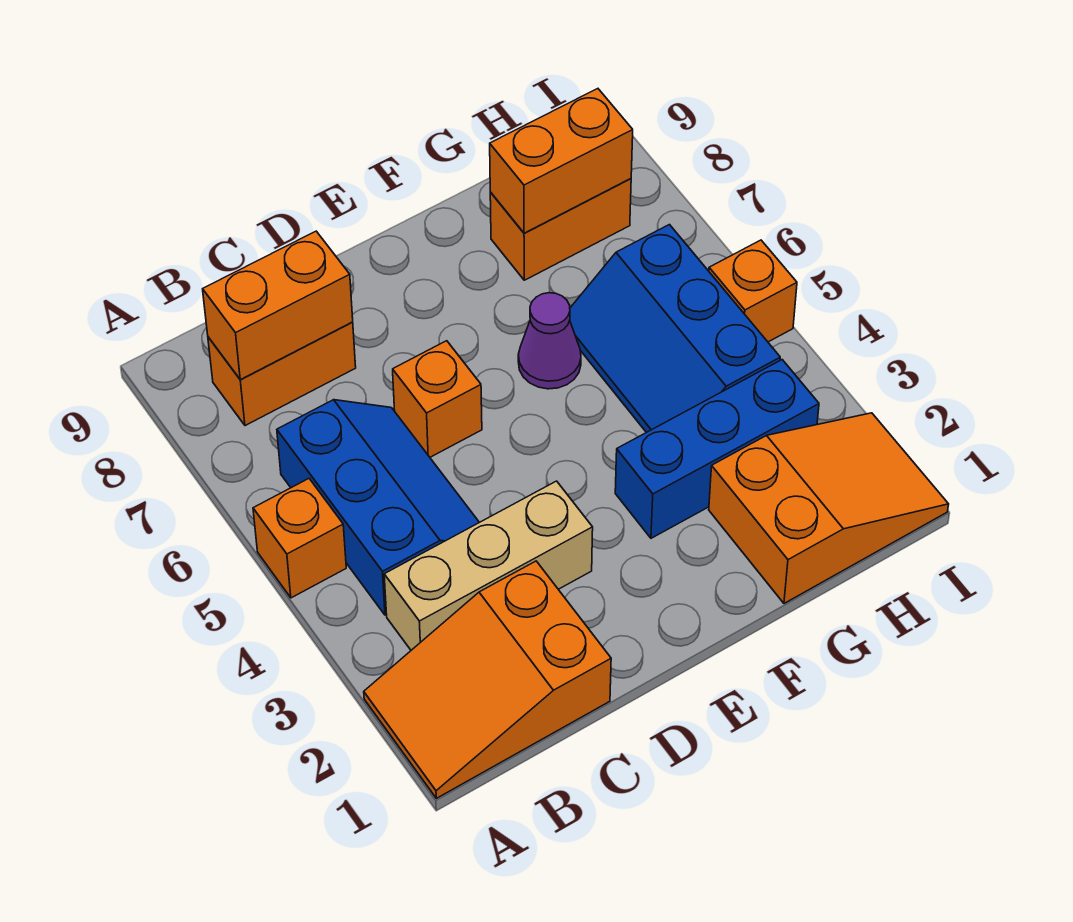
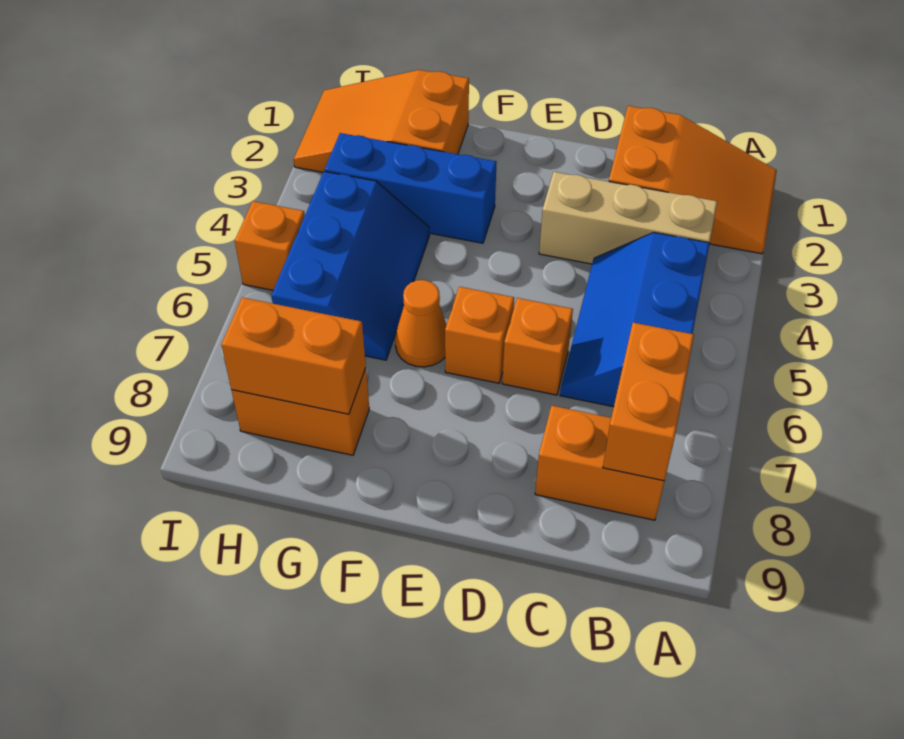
orange 1x1 brick [253,479,346,598] -> orange 1x1 brick moved to [445,287,514,383]
orange 1x2 brick [203,231,353,380] -> orange 1x2 brick turned to [603,322,694,481]
purple 1x1 cone [518,293,581,389] -> orange 1x1 cone [395,280,447,367]

